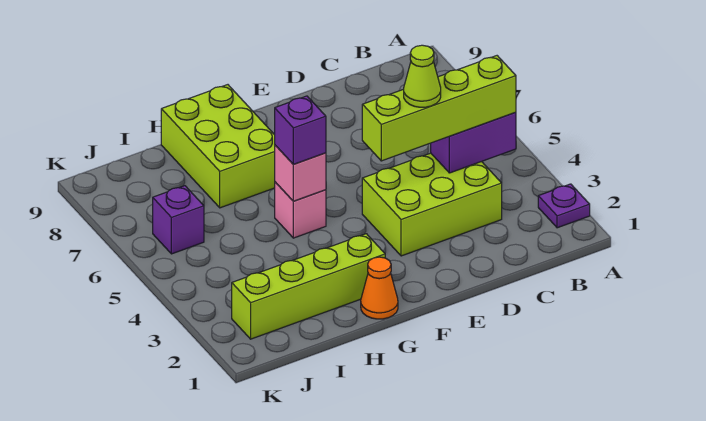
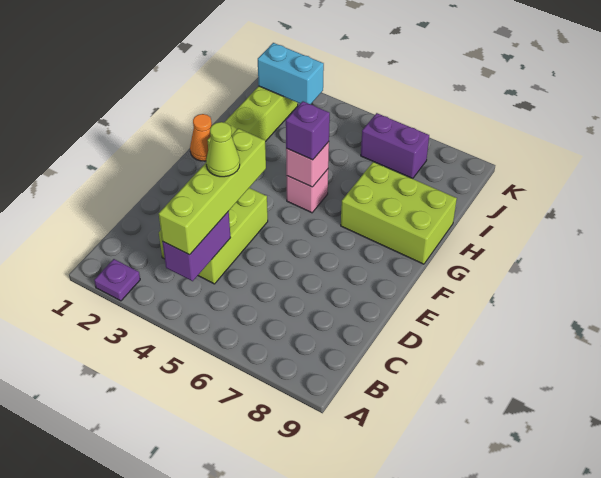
none -> cyan 1x2 brick [258,43,324,104]
purple 1x1 brick [153,186,204,254] -> purple 1x2 brick [361,113,429,179]

